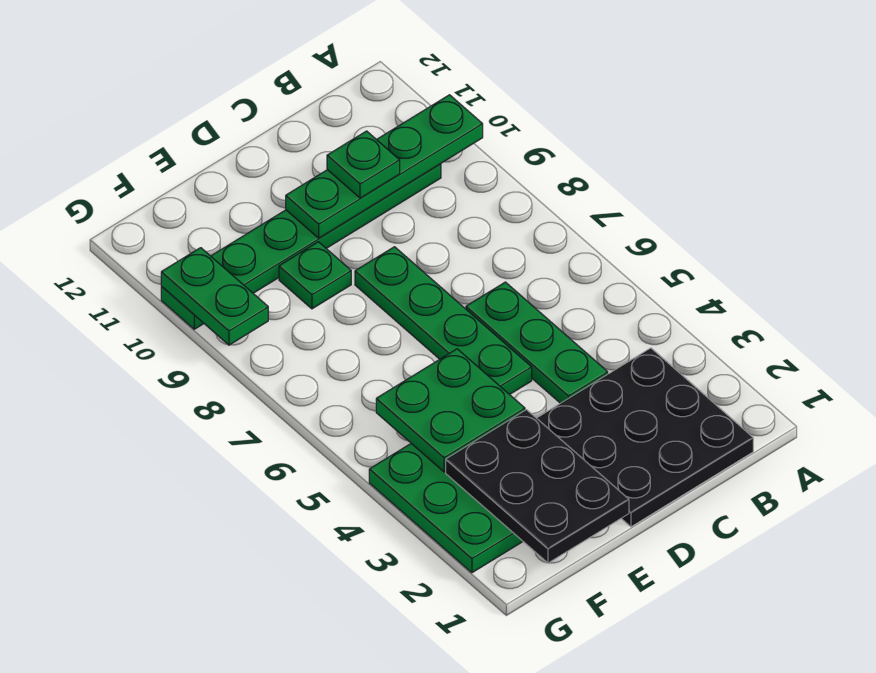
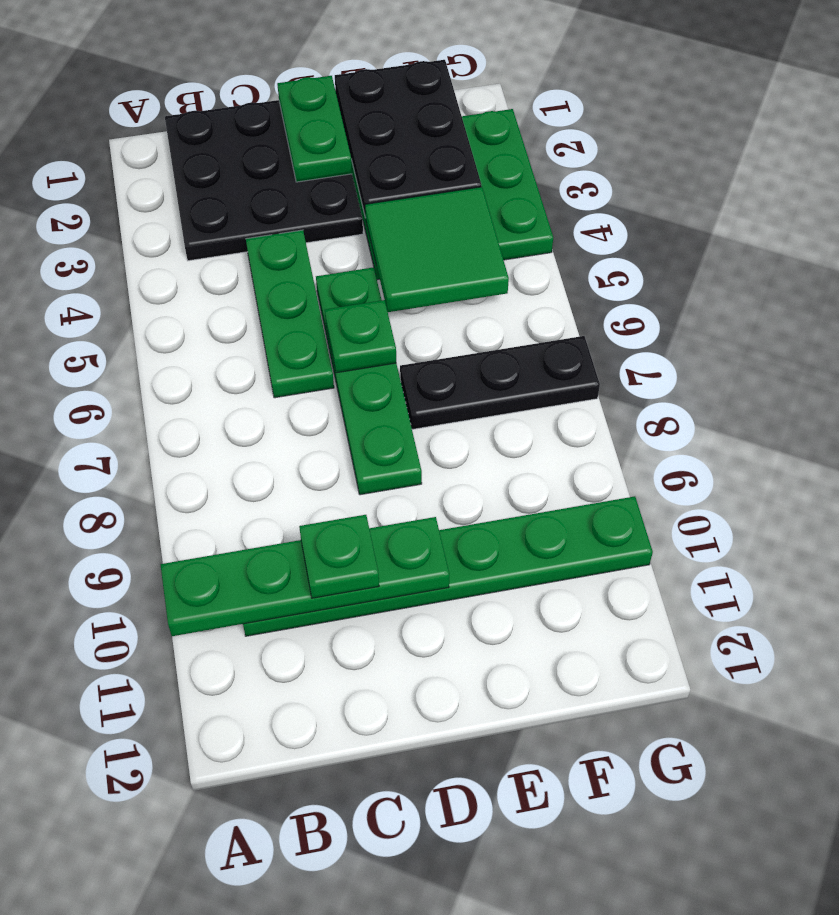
green 2x2 plate [376,349,525,472] -> green 2x2 tile [365,187,509,312]
none -> black 1x3 plate [400,336,600,429]
green 1x1 plate [279,242,351,309] -> green 1x1 plate moved to [325,300,396,373]
green 1x2 plate [161,248,268,345] -> green 1x2 plate moved to [277,76,352,182]

